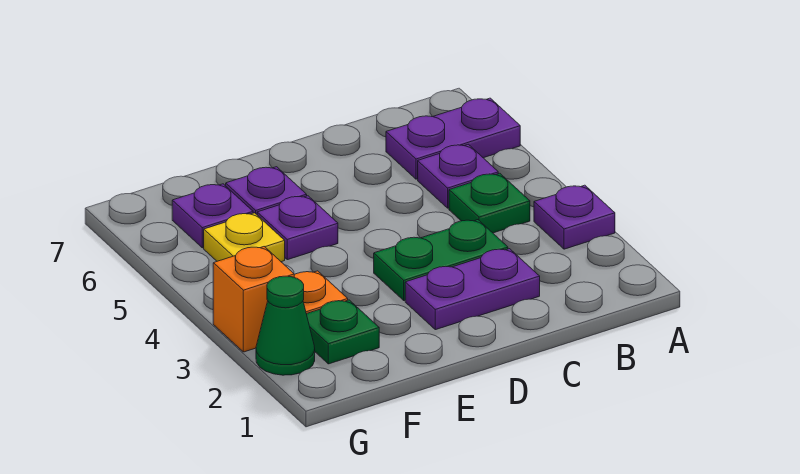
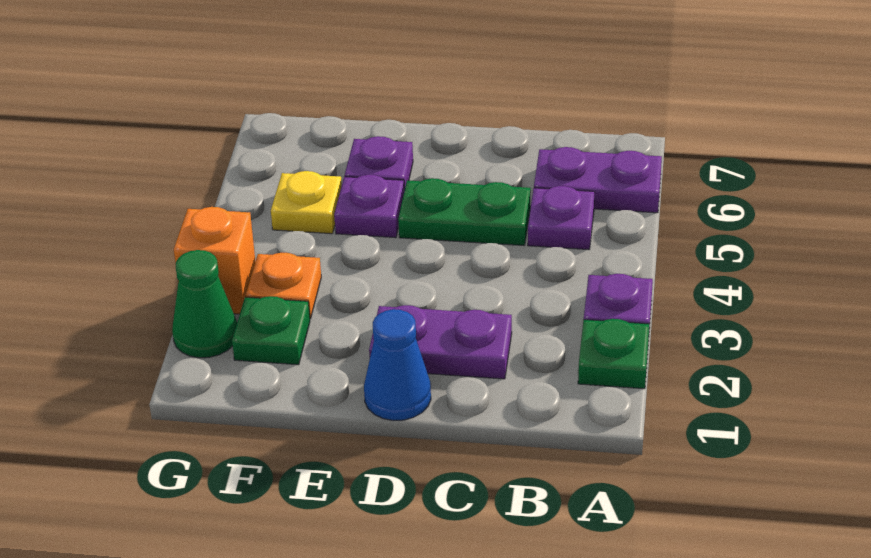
green 1x1 plate [449,173,530,233] -> green 1x1 plate moved to [578,319,649,389]
green 1x2 plate [374,220,508,301] -> green 1x2 plate moved to [398,178,531,245]
none -> blue 1x1 cone [364,309,431,420]
purple 1x1 plate [172,184,253,248] -> none

